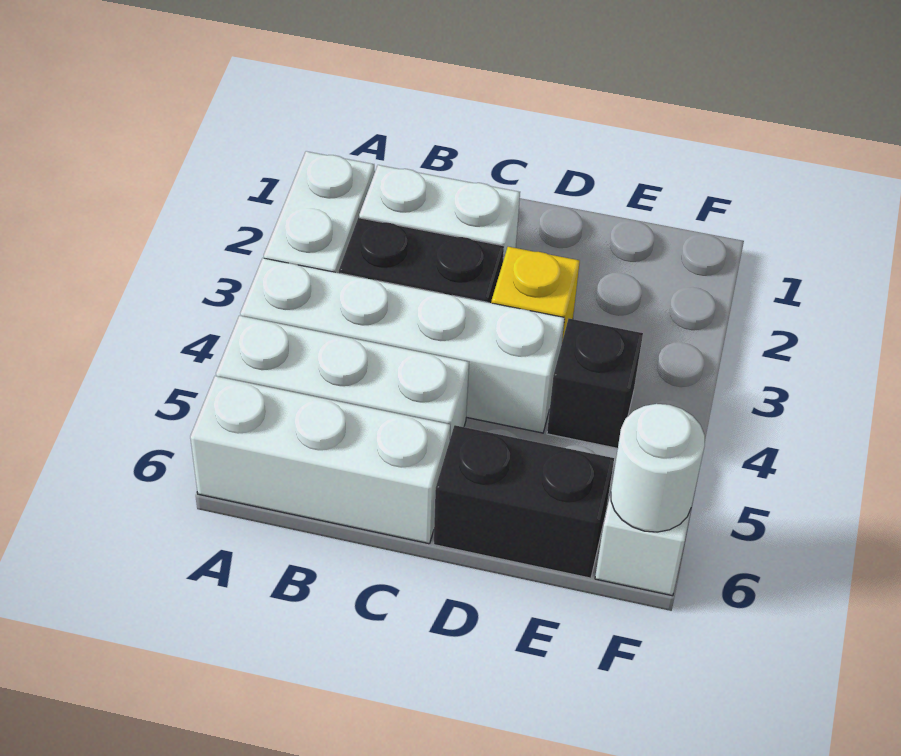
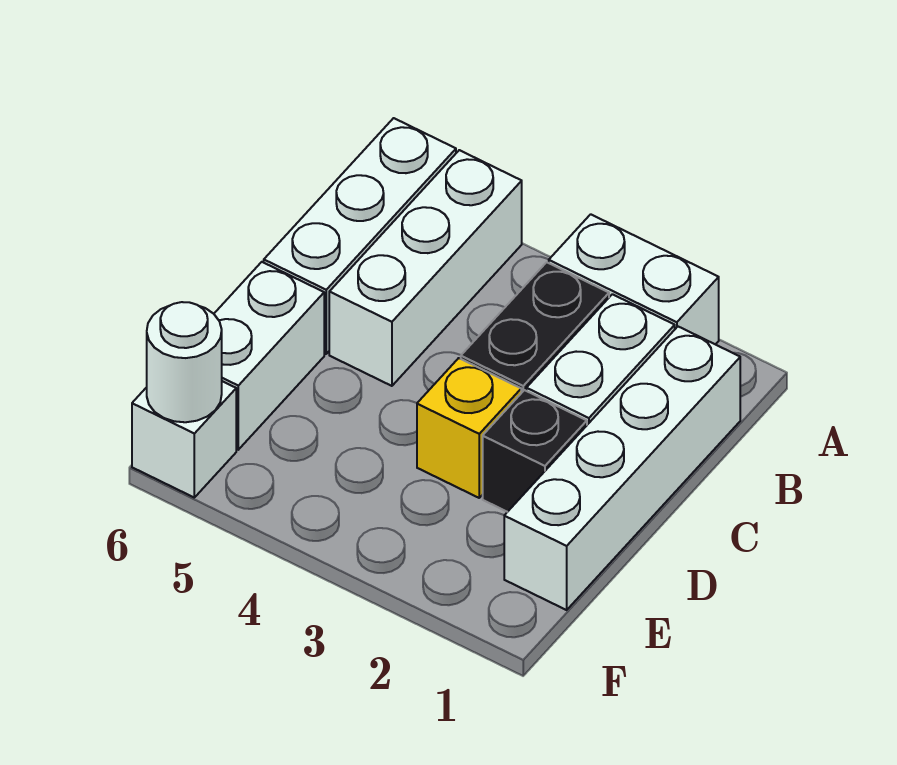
white 1x4 brick [240,258,565,433] -> white 1x4 brick moved to [504,327,740,610]
black 1x2 brick [434,425,614,578] -> white 1x2 brick [214,262,324,450]
black 1x1 brick [547,319,643,448] -> black 1x1 brick moved to [483,390,587,512]

